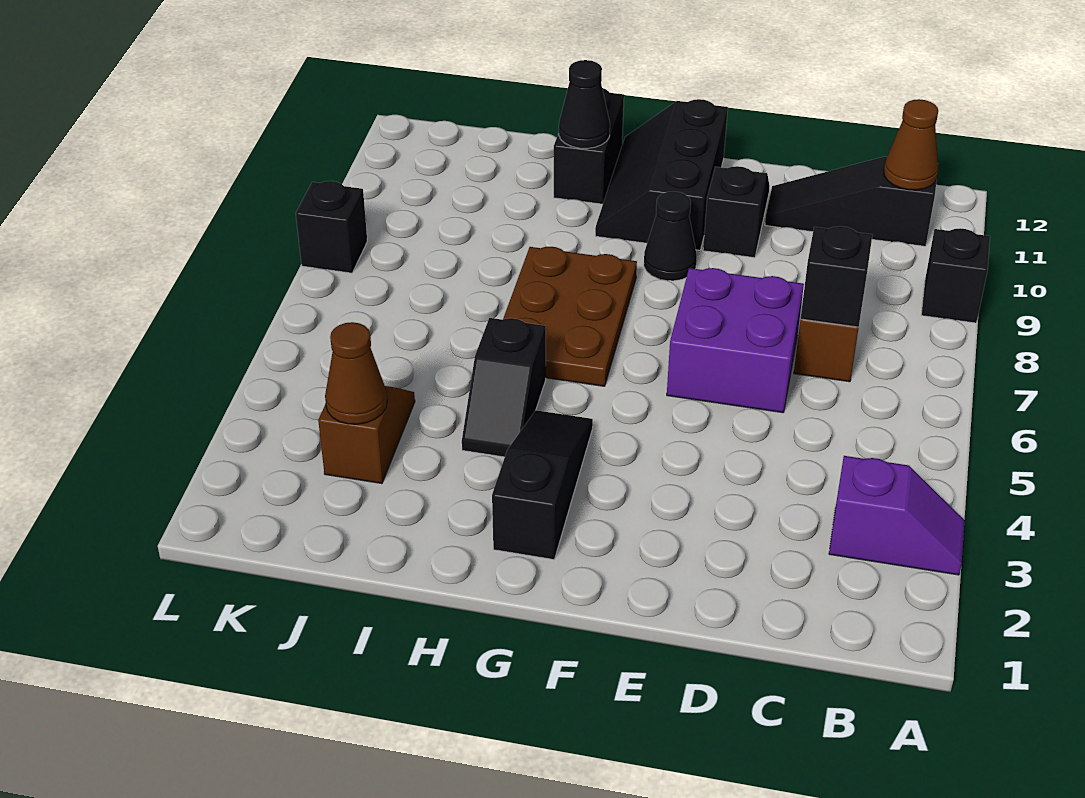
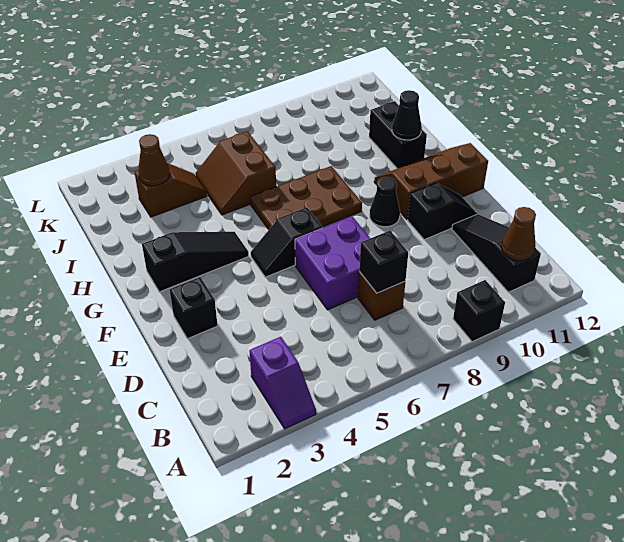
black 2x3 slope [595,99,728,250] -> brown 2x3 slope [374,143,488,219]
black 1x2 slope [462,318,546,457] -> black 1x2 slope moved to [251,207,323,277]
black 1x2 brick [554,88,624,204] -> black 1x2 brick turned to [369,101,427,169]
none -> brown 2x2 slope [195,131,276,215]
black 1x1 brick [296,181,367,273] -> black 1x1 brick moved to [170,277,218,339]

